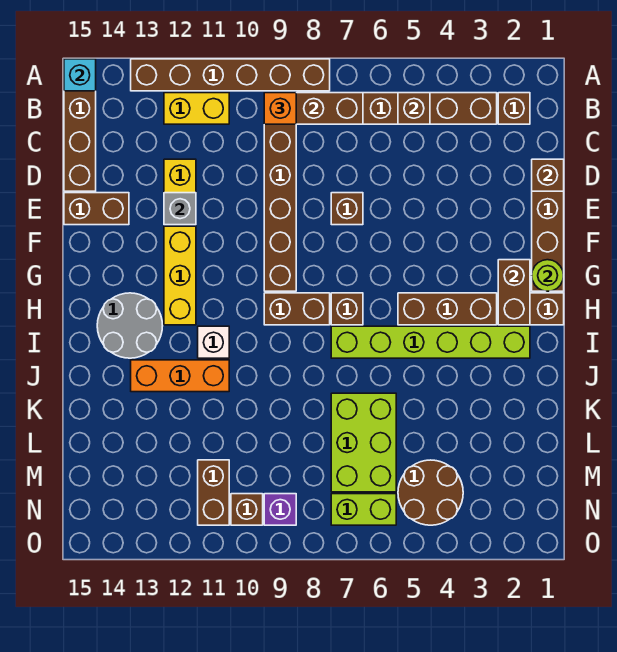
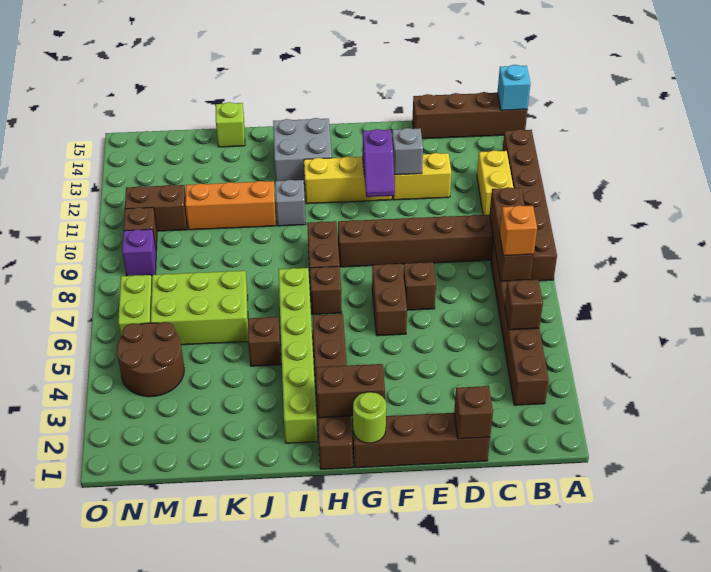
brown 1x1 brick [498,93,530,124] -> brown 1x1 brick moved to [248,317,281,366]
orange 1x1 brick [264,93,296,124] -> orange 1x1 brick moved to [500,205,537,256]
brown 1x2 brick [64,193,129,225] -> brown 1x2 brick moved to [372,264,407,336]
none -> purple 1x2 slope [362,129,395,197]
grey 2x2 round brick [97,293,163,358] -> grey 2x2 brick [273,118,332,183]
white 1x1 brick [198,326,229,358] -> grey 1x1 brick [275,180,306,226]
orange 1x3 brick [131,360,229,392] -> orange 1x3 brick turned to [185,181,276,230]
none -> lime 1x1 brick [216,102,245,147]

